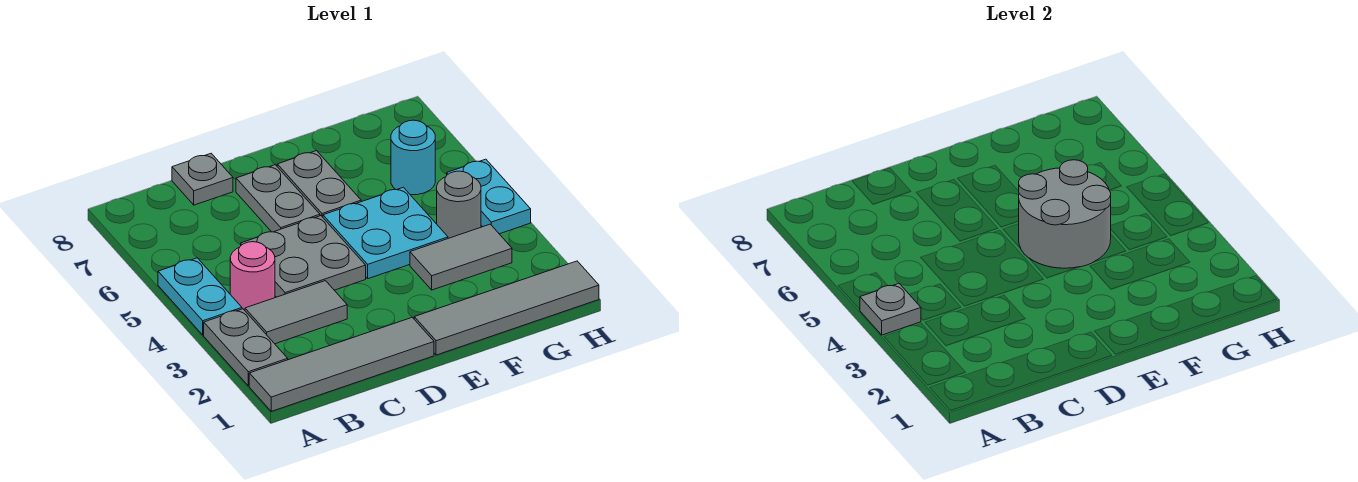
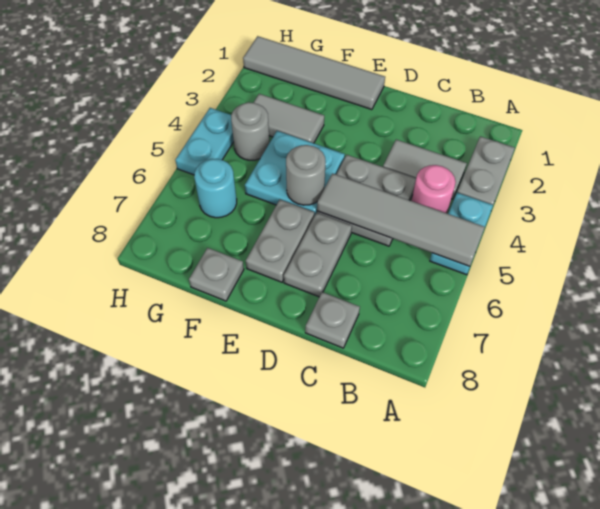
grey 1x4 tile [249,317,434,411] -> grey 1x4 tile moved to [317,174,485,266]
grey 1x1 plate [860,283,921,335] -> grey 1x1 plate moved to [189,248,244,301]
grey 2x2 round brick [1019,160,1111,268] -> grey 1x1 round brick [286,145,326,205]

